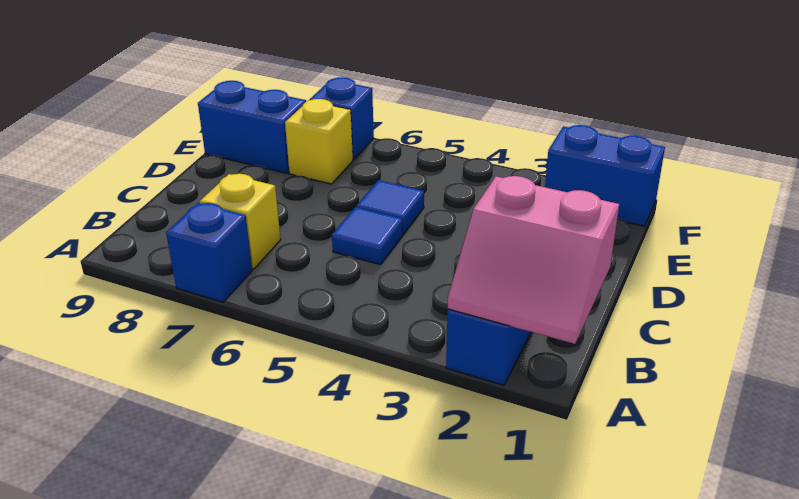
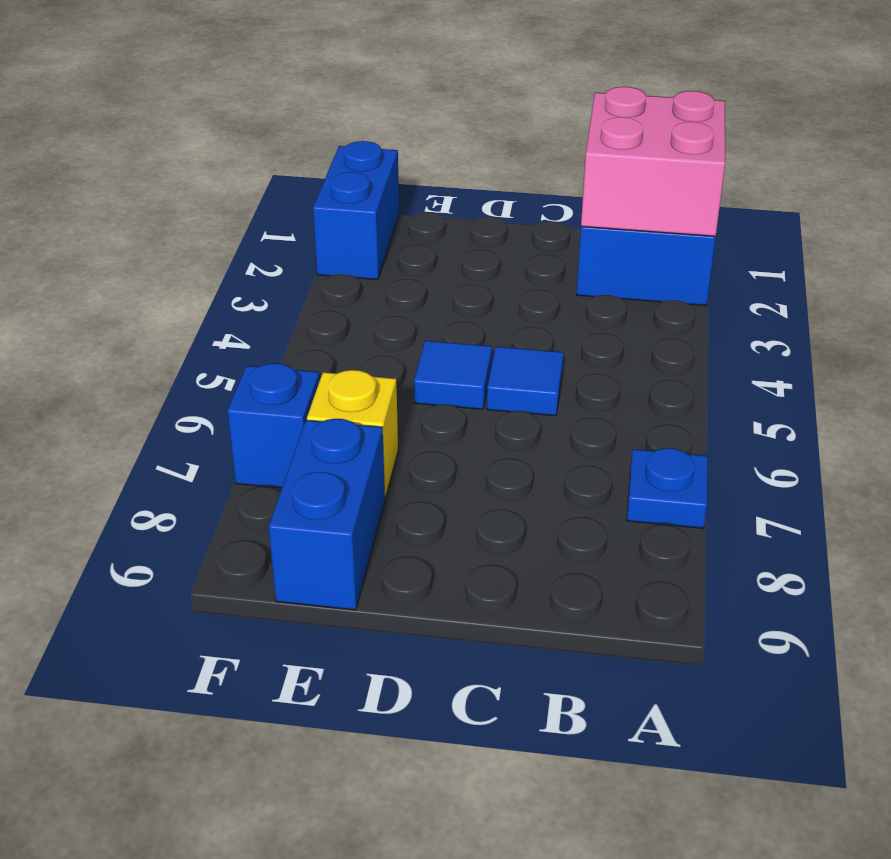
pink 2x2 slope [448,176,619,344] -> pink 2x2 brick [581,87,725,236]
blue 1x1 brick [166,203,252,302] -> blue 1x1 plate [627,448,708,528]
yellow 1x1 brick [200,174,281,269] -> none

